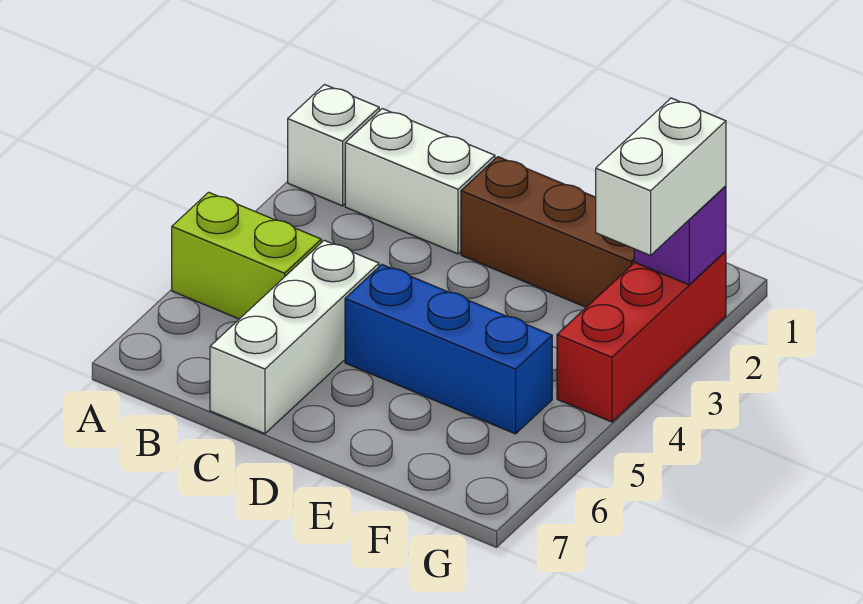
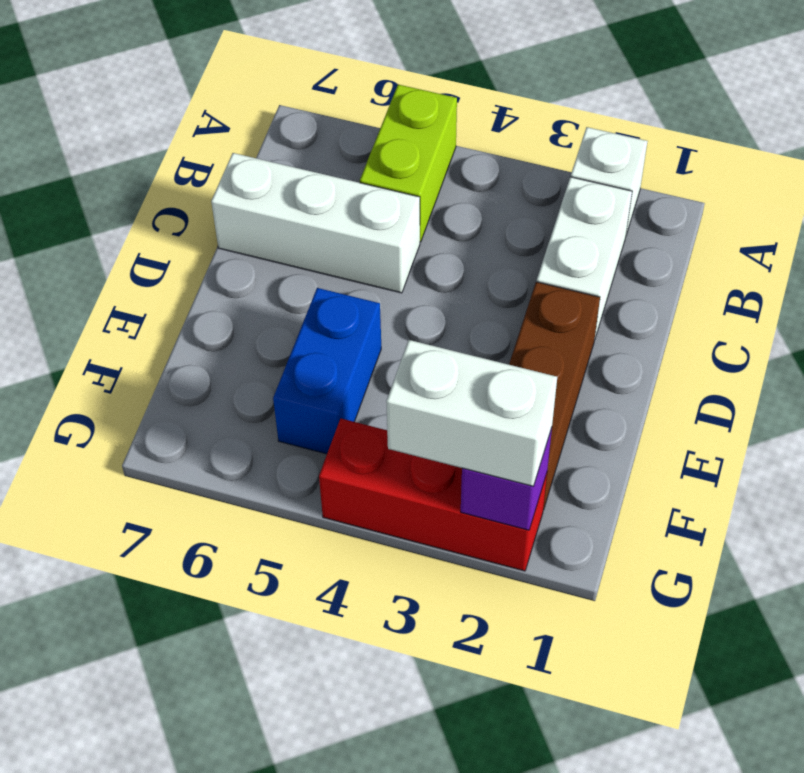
blue 1x3 brick [345,265,552,434] -> blue 1x2 brick [273,288,381,454]

